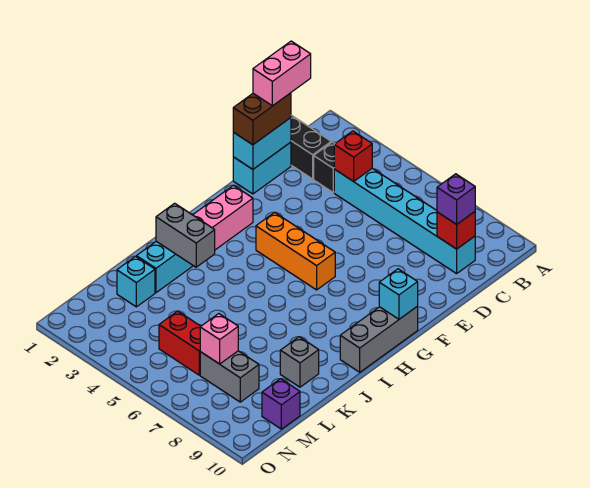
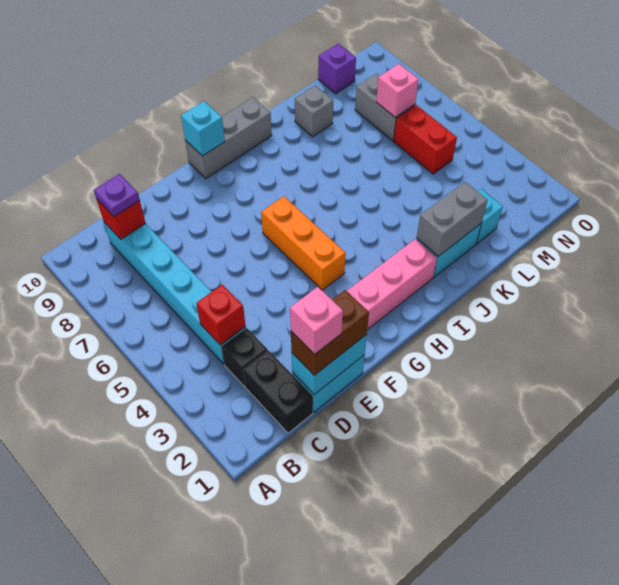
pink 1x2 brick [253,41,311,106] -> pink 1x1 brick [290,287,343,354]
purple 1x1 brick [437,174,475,224] -> purple 1x1 plate [94,174,140,217]
grey 1x2 brick [156,203,215,267] -> grey 1x2 brick turned to [417,182,488,256]

